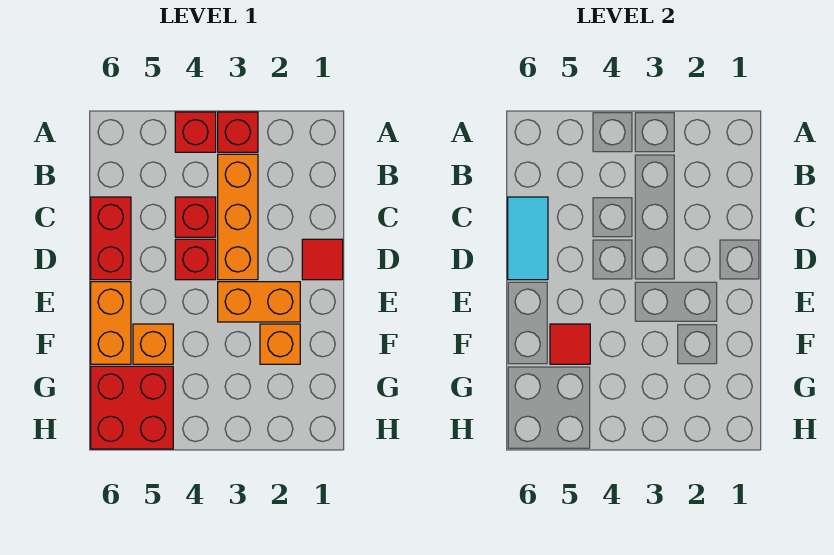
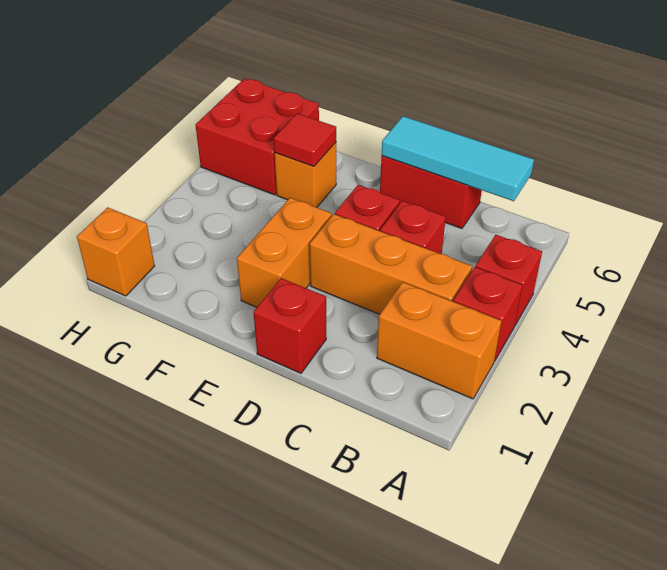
cyan 1x2 tile [508,197,548,280] -> cyan 1x3 tile [382,116,534,201]
red 1x1 tile [302,239,343,280] -> red 1x1 brick [254,278,326,373]
orange 1x2 brick [91,282,131,364] -> orange 1x2 brick moved to [377,282,501,399]
orange 1x1 brick [260,324,300,364] -> orange 1x1 brick moved to [77,207,155,296]

